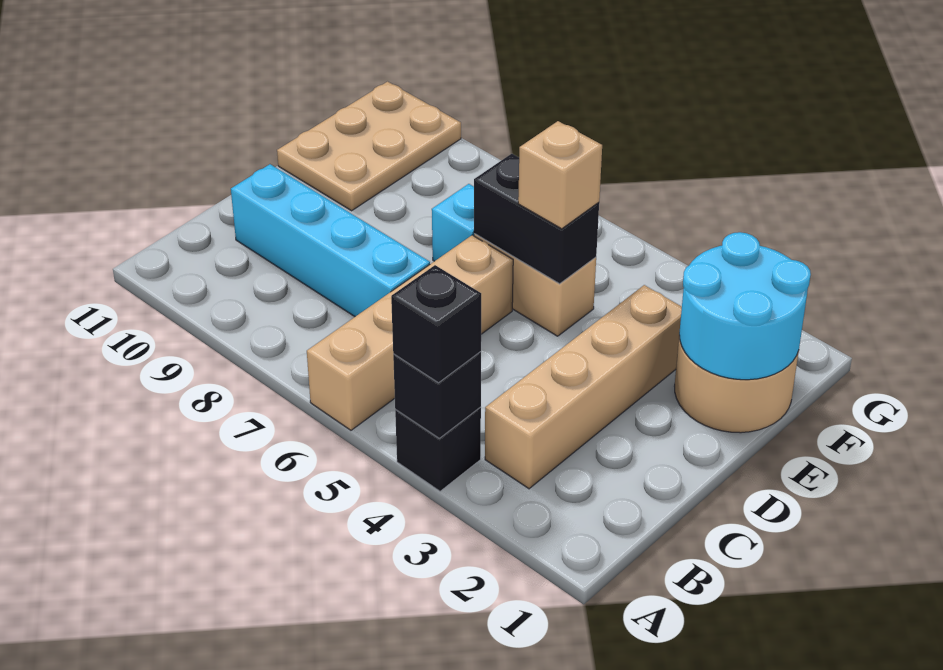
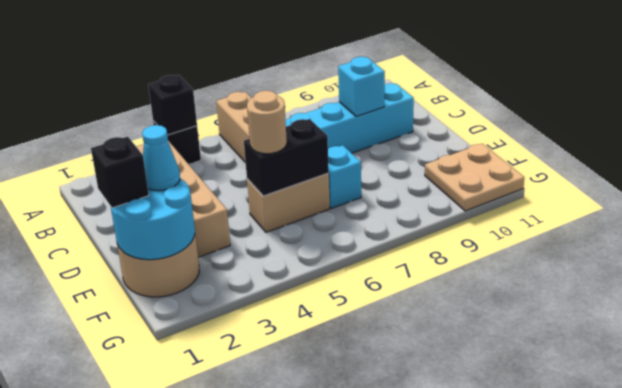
black 1x1 brick [391,265,481,383] -> black 1x1 brick moved to [91,137,149,208]
none -> cyan 1x1 brick [338,57,385,117]
none -> cyan 1x1 cone [142,125,180,191]
tan 1x1 brick [518,121,602,229] -> tan 1x1 round brick [247,91,287,154]
tan 2x3 plate [277,82,461,211] -> tan 2x2 plate [425,144,525,211]

